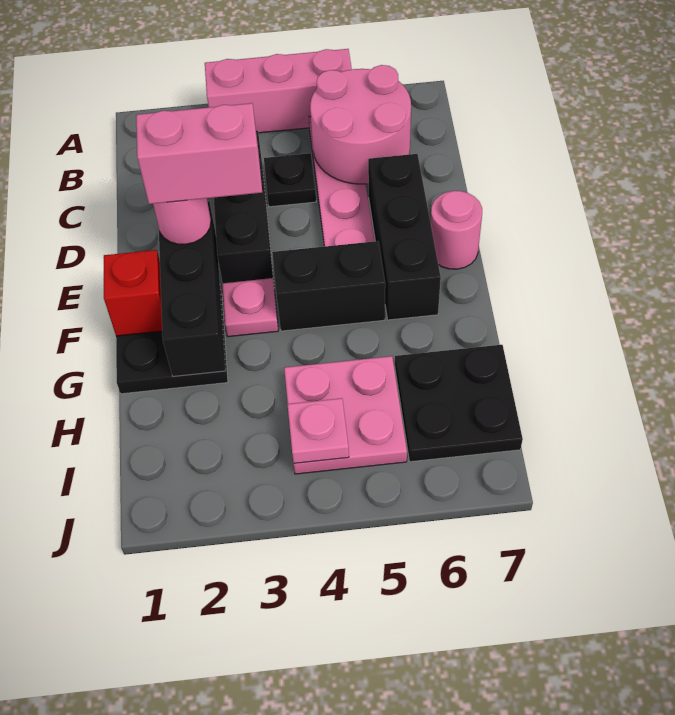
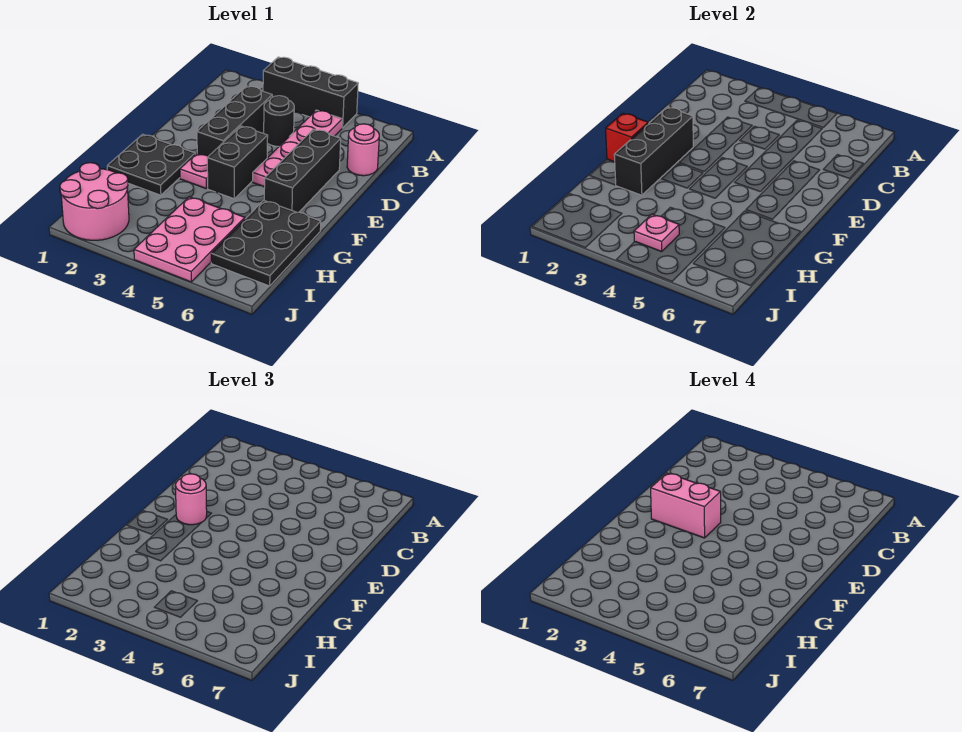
pink 1x3 brick [205,49,352,133] -> black 1x3 brick [263,57,358,128]
pink 2x2 round brick [310,65,411,184] -> pink 2x2 round brick moved to [60,163,129,240]
black 1x1 plate [264,153,316,207] -> black 1x1 round brick [264,96,294,146]
pink 1x1 round brick [431,191,482,269] -> pink 1x1 round brick moved to [347,124,379,176]
black 1x2 brick [272,241,385,331] -> black 1x2 brick turned to [207,126,268,199]
pink 2x2 plate [284,356,407,474] -> pink 2x3 plate [134,197,245,282]
black 2x2 plate [395,345,523,462] -> black 2x3 plate [211,200,321,286]

